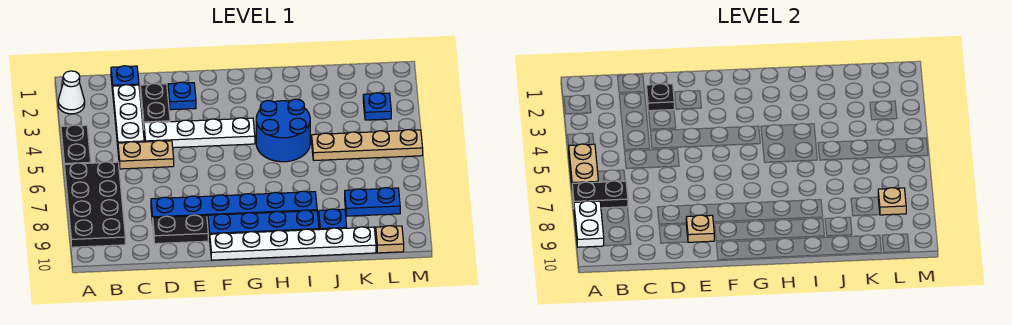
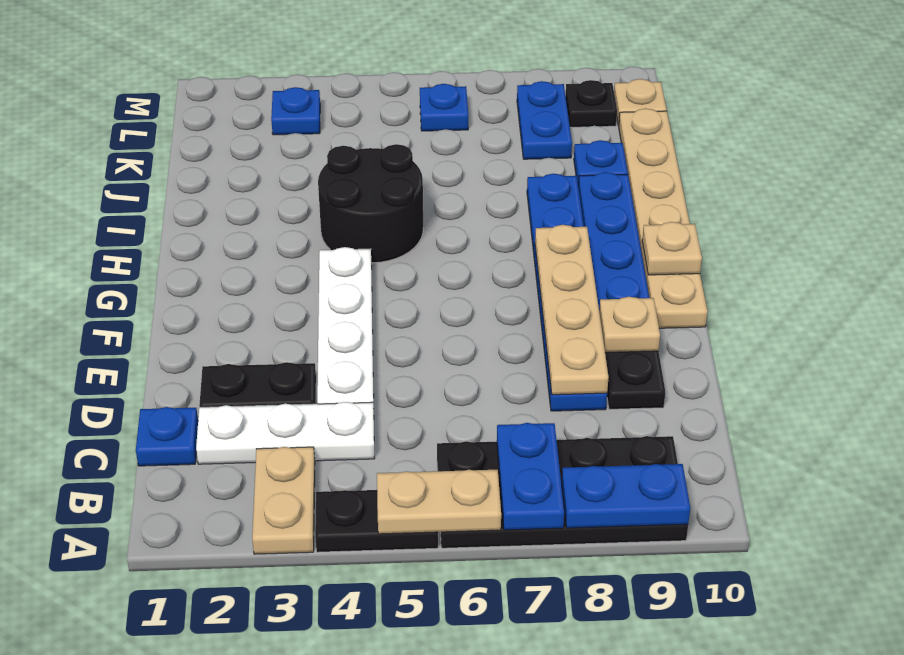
white 1x1 cone [58,71,85,114] -> none
black 1x2 plate [572,181,628,208] -> blue 1x2 plate [497,423,564,530]
white 1x2 plate [574,201,604,247] -> blue 1x2 plate [562,464,690,528]
tan 1x2 plate [118,140,174,169] -> tan 1x2 plate moved to [252,447,315,554]
black 1x1 plate [646,84,674,111] -> black 1x1 plate moved to [566,80,617,127]
blue 1x1 plate [168,82,196,110] -> blue 1x1 plate moved to [420,84,468,131]
white 1x6 plate [210,227,376,260] -> tan 1x6 plate [619,108,708,328]
blue 2x2 round brick [256,99,310,162] -> black 2x2 round brick [318,144,423,263]
tan 1x4 plate [312,130,423,160] -> tan 1x4 plate moved to [535,225,609,395]
tan 1x1 plate [878,188,906,215] -> tan 1x1 plate moved to [642,222,702,275]

